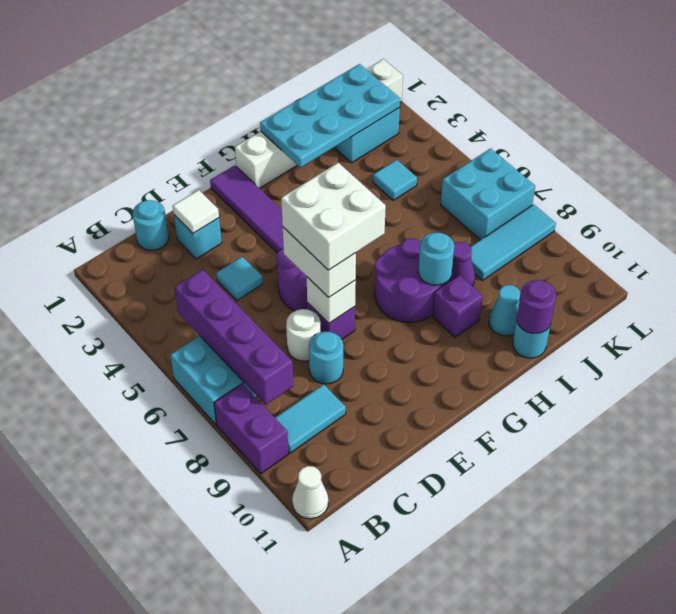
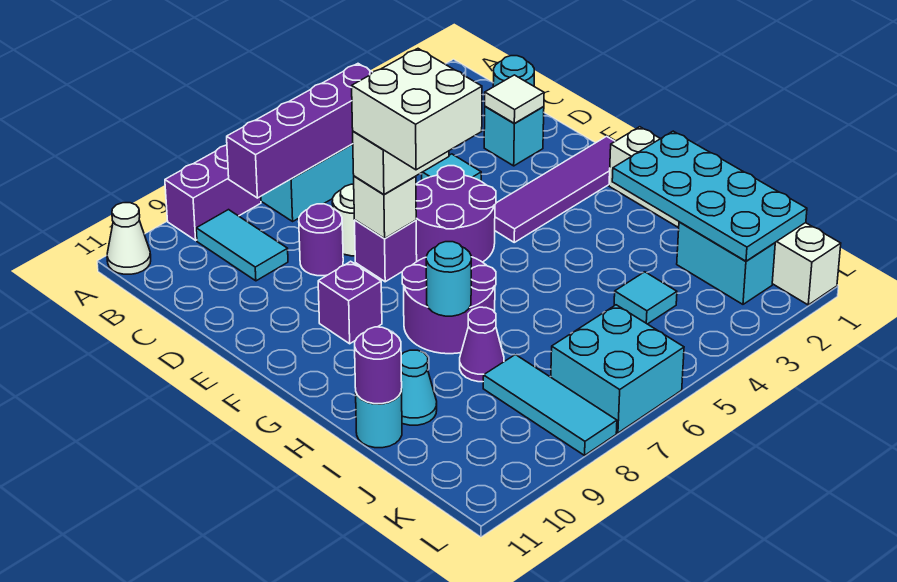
cyan 1x1 round brick [309,332,343,384] -> purple 1x1 round brick [299,204,343,276]
purple 1x1 brick [433,275,483,337] -> purple 1x1 brick moved to [318,261,382,344]

